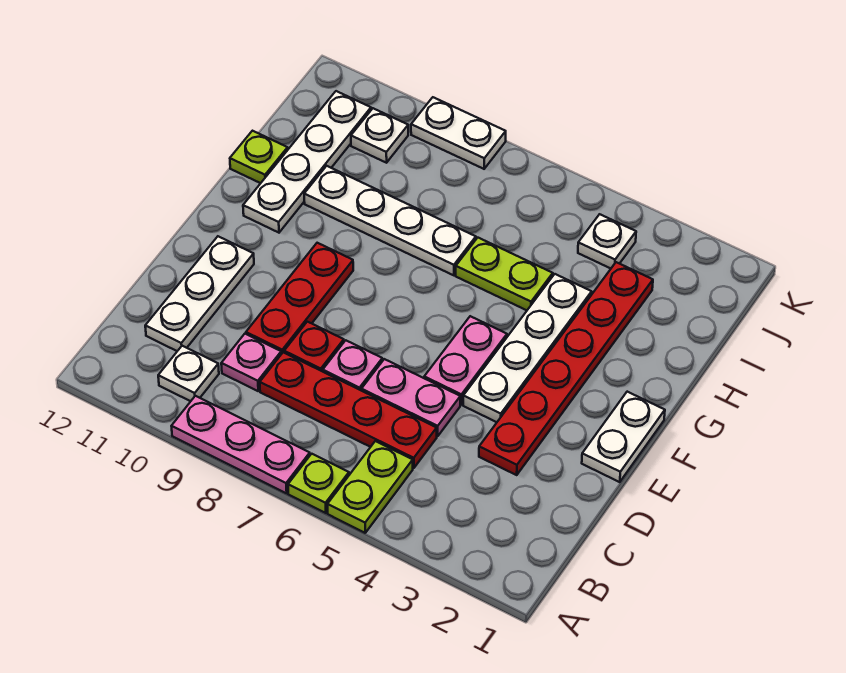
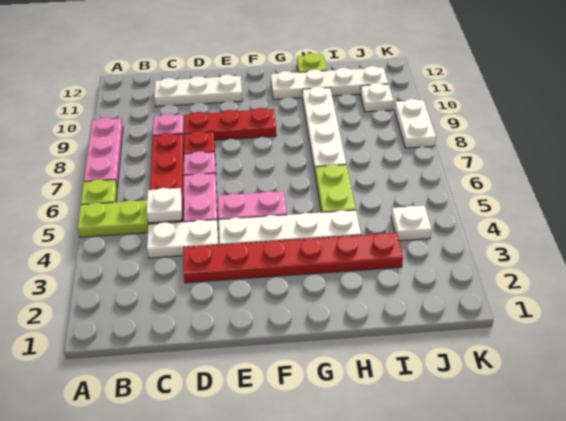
white 1x1 plate [158,346,219,401] -> white 1x1 plate moved to [146,188,182,223]
white 1x2 plate [582,392,665,482] -> white 1x2 plate moved to [147,220,218,258]

